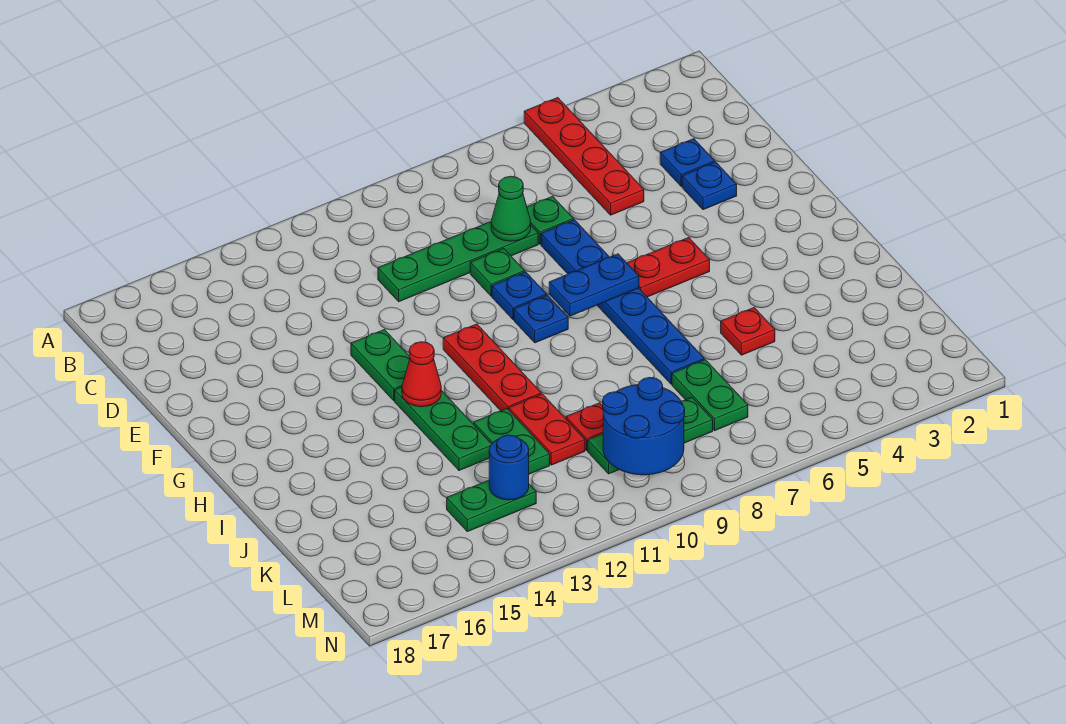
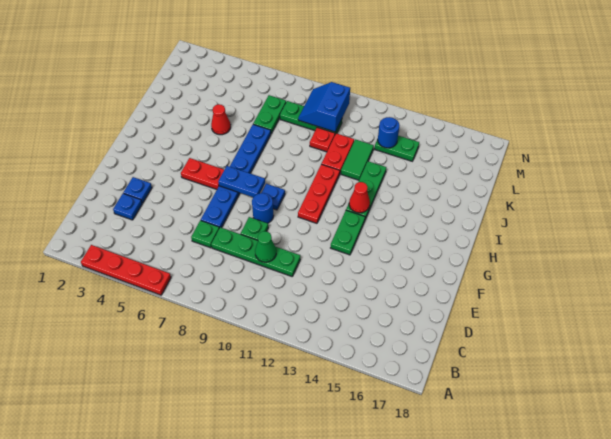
red 1x4 plate [524,98,644,215] -> red 1x4 plate turned to [81,245,171,295]
green 1x1 cone [491,176,531,241] -> green 1x1 cone moved to [255,231,276,262]
blue 1x1 plate [492,272,547,320] -> blue 1x1 round brick [252,193,274,223]
red 1x1 plate [721,308,775,355] -> red 1x1 cone [211,104,231,135]
green 1x2 plate [474,409,550,474] -> green 1x2 tile [341,139,374,180]
blue 2x2 round brick [603,378,685,475] -> blue 2x2 slope [298,82,350,132]

